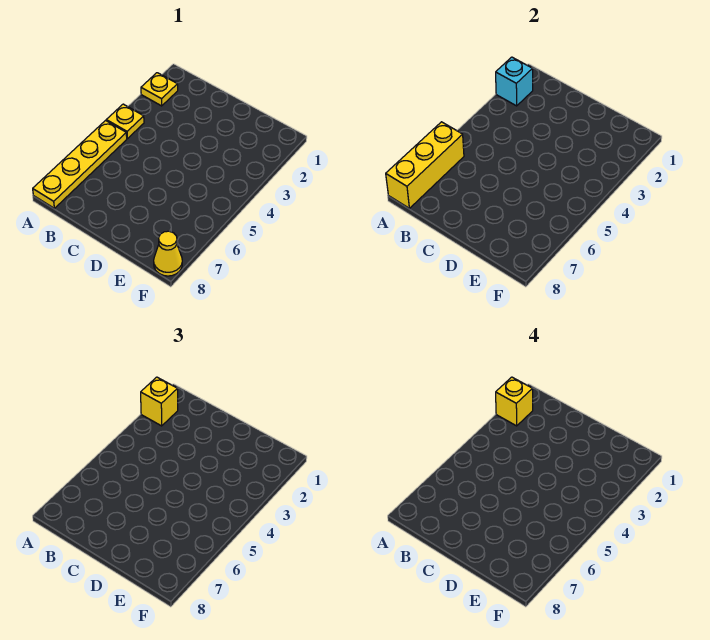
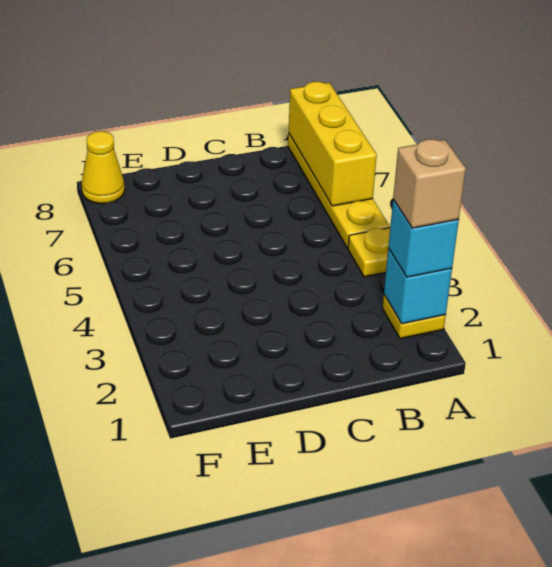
yellow 1x1 brick [141,377,178,426] -> cyan 1x1 brick [388,200,459,277]
yellow 1x1 brick [496,377,533,426] -> tan 1x1 brick [393,139,466,228]

